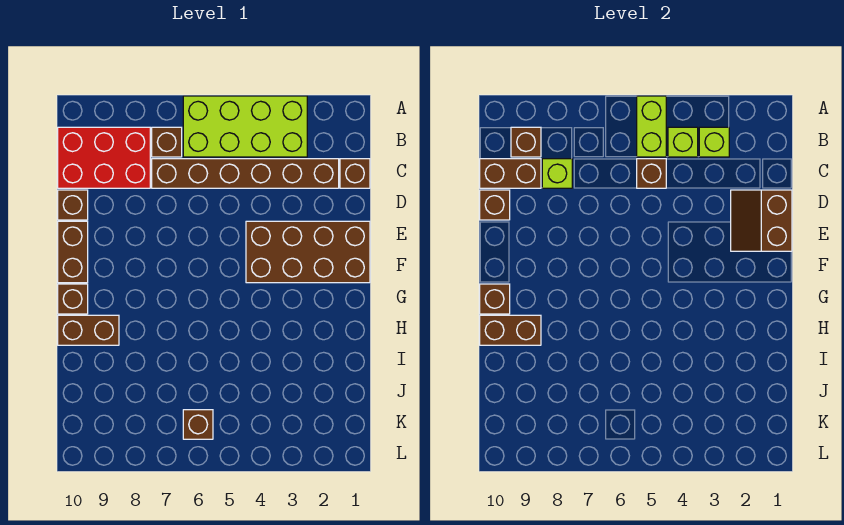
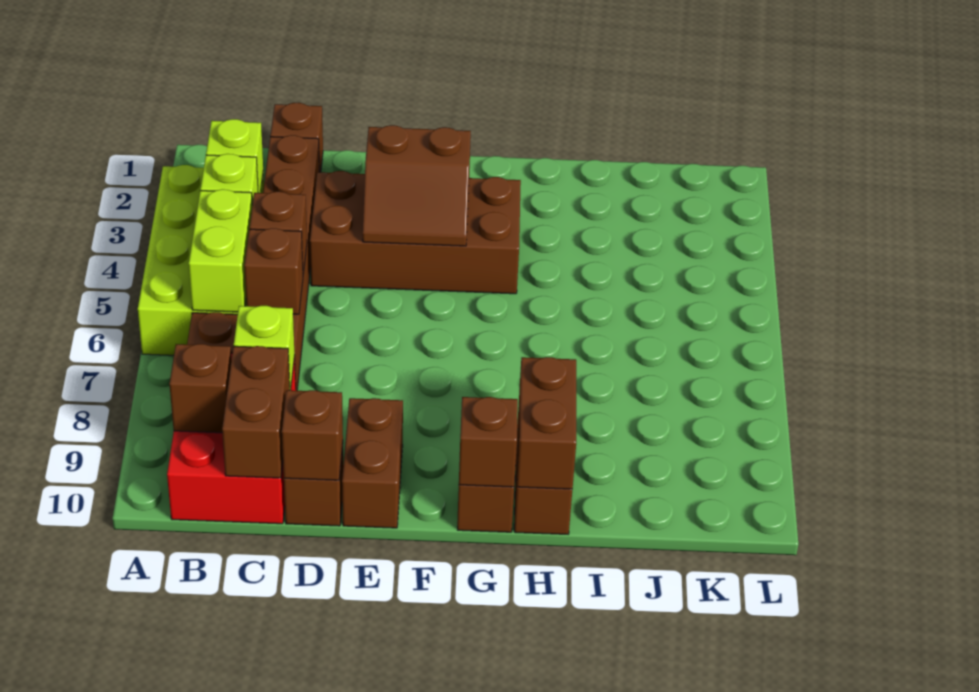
lime 1x2 brick [637,96,666,157] -> lime 1x2 brick turned to [189,189,252,312]
brown 2x2 slope [731,190,792,251] -> brown 2x2 slope moved to [363,125,471,246]
brown 2x4 brick [246,221,370,283] -> brown 2x4 brick turned to [310,171,521,294]
brown 1x2 brick [58,221,88,283] -> brown 1x2 brick turned to [342,398,403,528]
brown 1x1 brick [183,410,213,439] -> brown 1x1 brick moved to [244,228,303,314]

